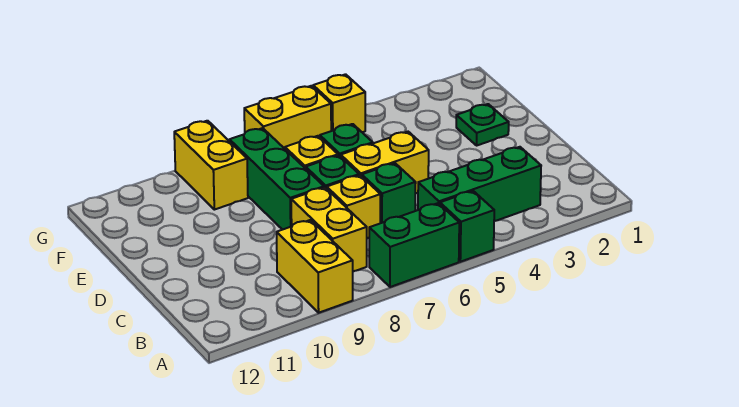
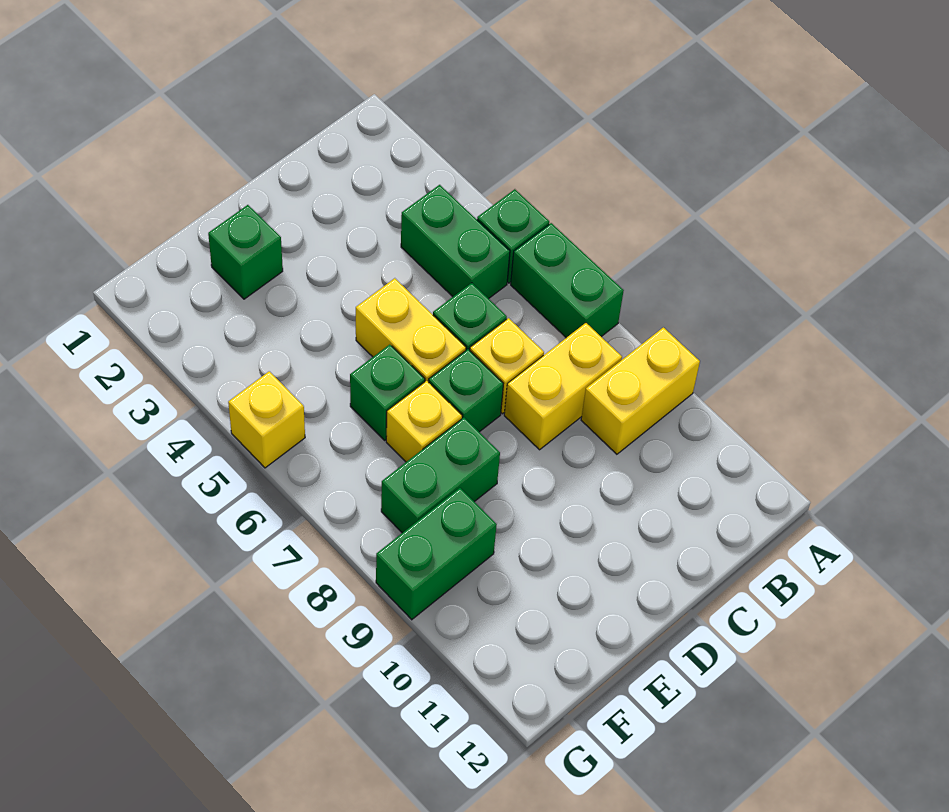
green 1x3 brick [418,147,541,221] -> green 1x2 brick [401,185,510,299]
green 1x3 brick [230,128,324,230] -> green 1x2 brick [381,418,500,533]
green 1x1 plate [456,104,509,145] -> green 1x1 brick [208,205,283,299]
yellow 1x2 brick [174,121,248,210] -> green 1x2 brick [376,488,497,620]
yellow 1x2 brick [244,86,331,149] -> none

